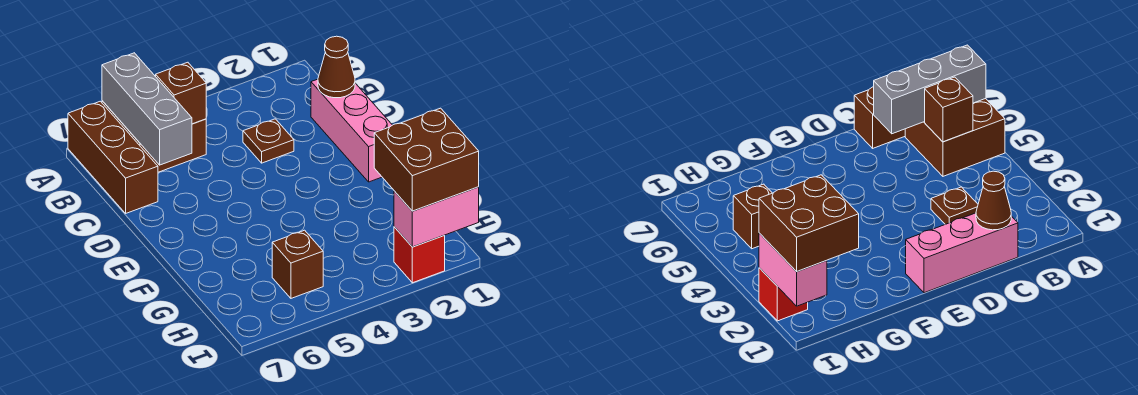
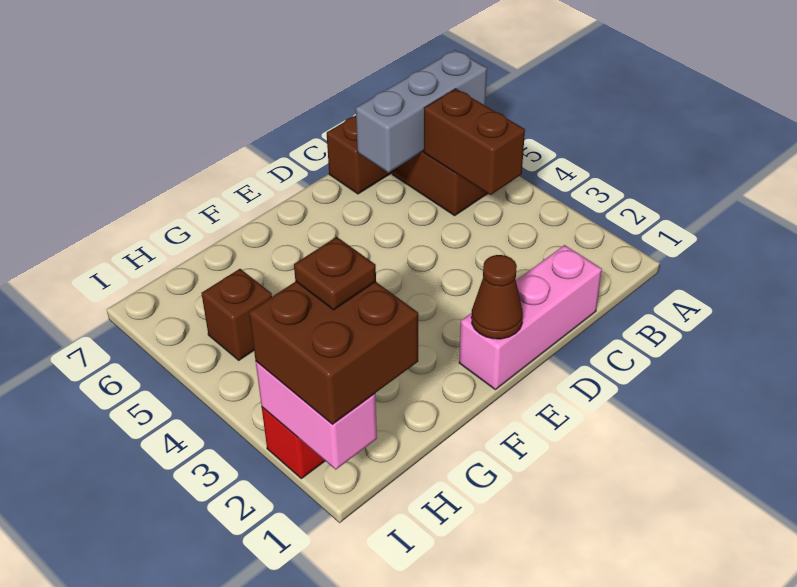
brown 1x1 brick [156,62,206,124] -> brown 1x2 brick [424,89,525,195]
brown 1x1 cone [318,36,355,98] -> brown 1x1 cone moved to [471,255,523,339]
brown 1x1 plate [243,119,294,163] -> brown 1x1 plate moved to [294,237,376,310]

